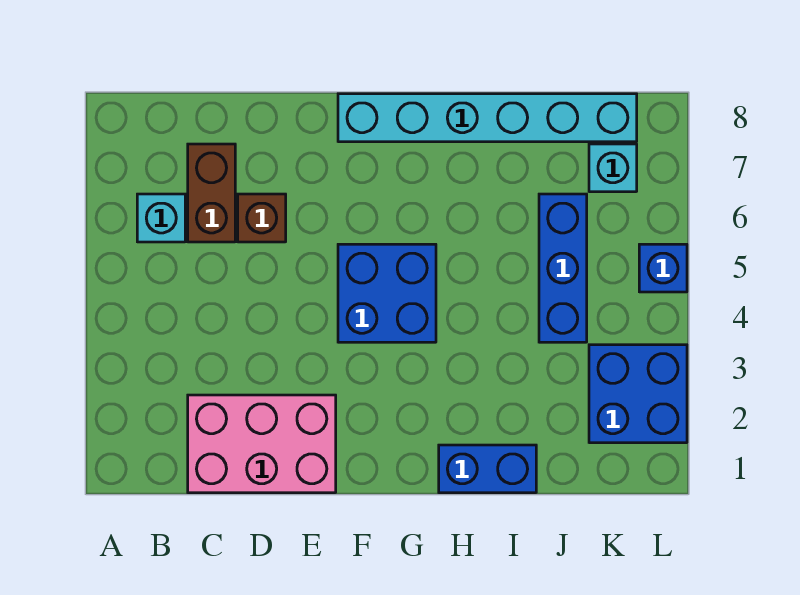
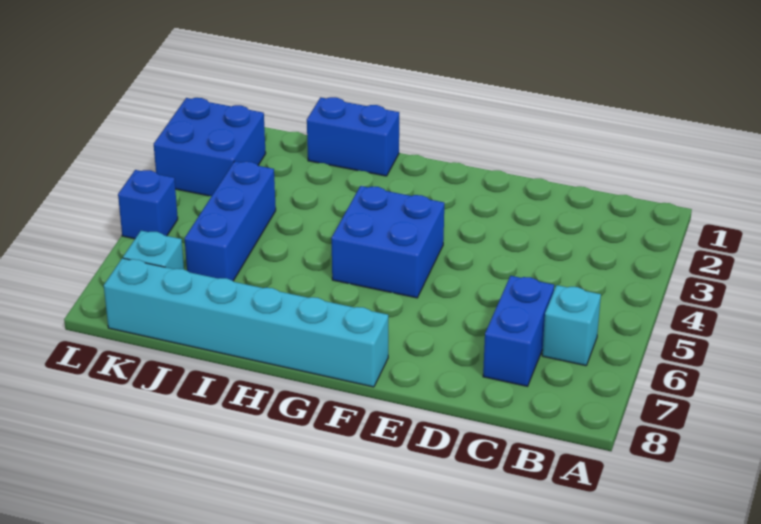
pink 2x3 brick [188,395,336,493] -> none
brown 1x2 brick [188,144,235,242] -> blue 1x2 brick [483,276,554,386]
brown 1x1 brick [238,194,286,242] -> none

